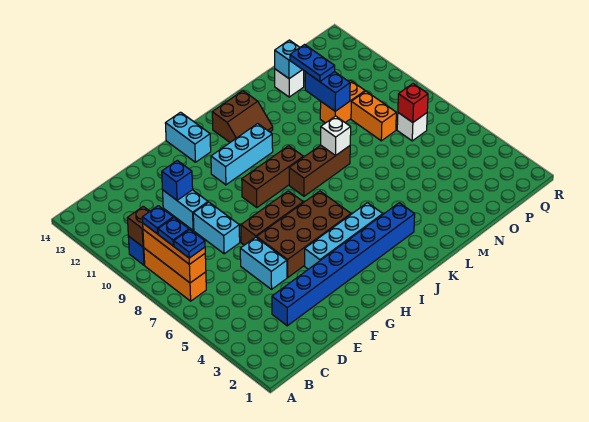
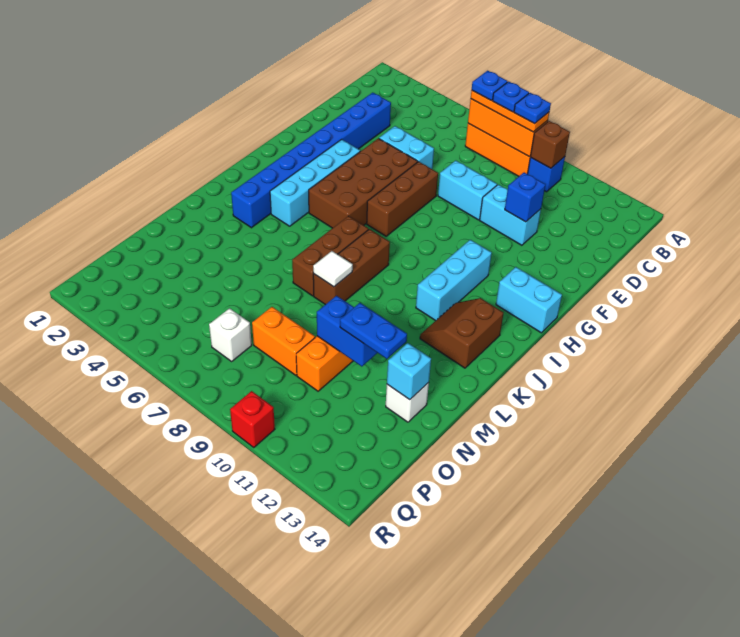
brown 1x3 brick [242,146,303,208] -> brown 1x3 brick moved to [292,216,368,296]
white 1x1 brick [321,116,351,155] -> white 1x1 tile [313,251,353,287]
red 1x1 brick [398,84,428,122] -> red 1x1 brick moved to [230,391,275,448]

